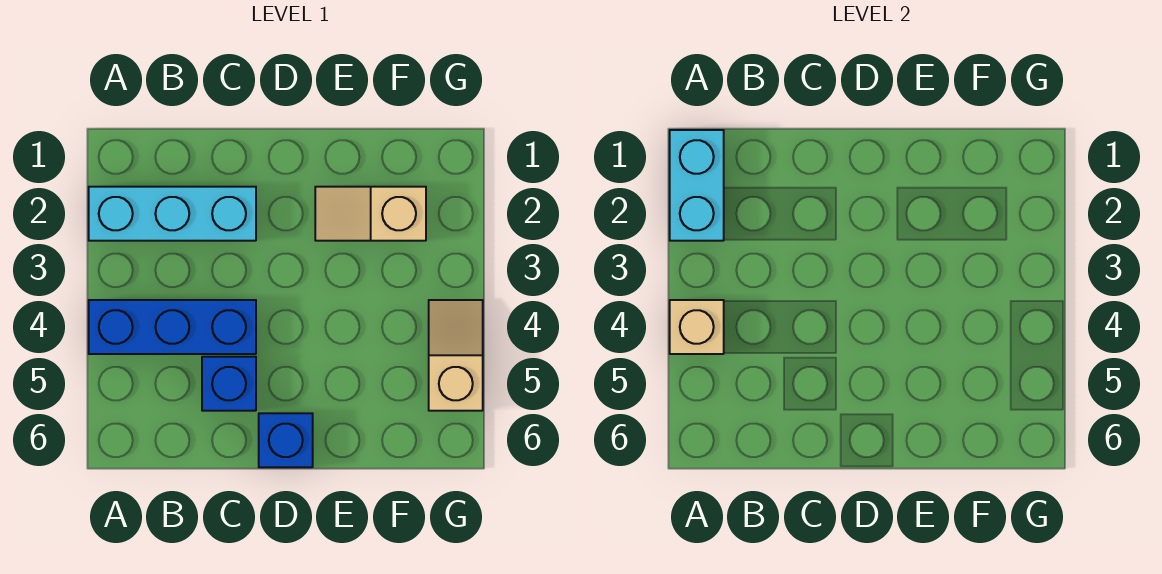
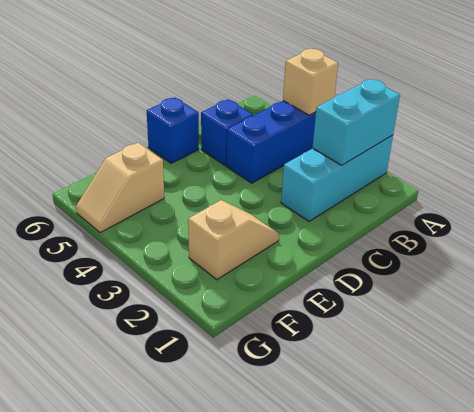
cyan 1x2 brick [670,130,724,241] -> cyan 1x2 brick turned to [313,79,400,165]
tan 1x2 slope [429,300,483,411] -> tan 1x2 slope turned to [76,143,164,233]

